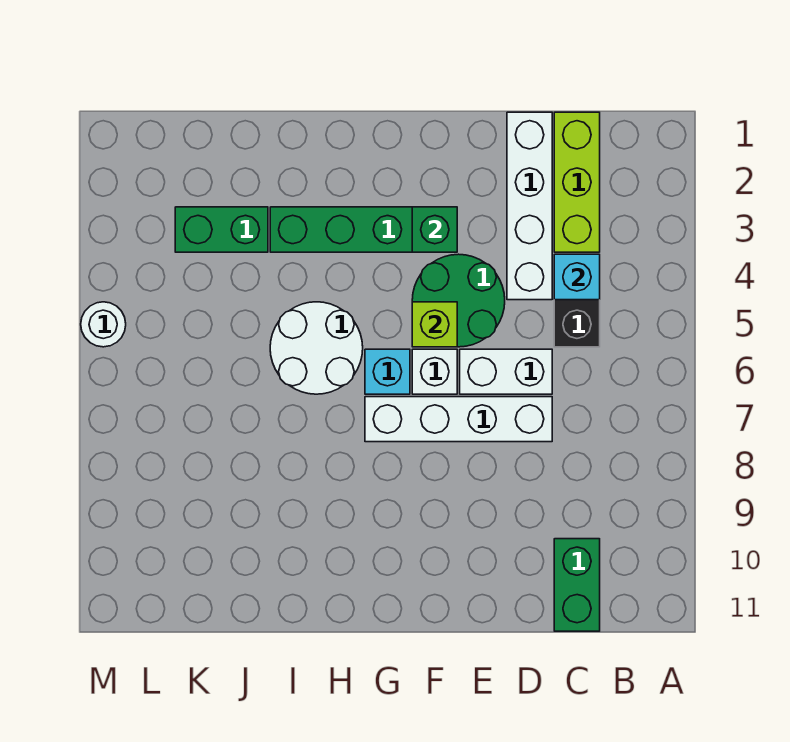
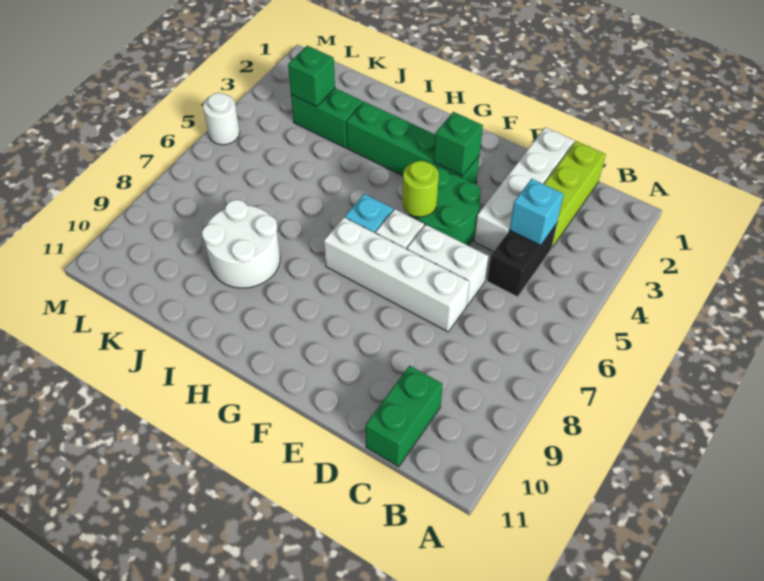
lime 1x1 brick [412,302,457,347] -> lime 1x1 round brick [402,161,439,217]
white 2x2 round brick [270,302,363,394] -> white 2x2 round brick moved to [202,200,280,288]
none -> green 1x1 brick [288,46,335,107]

